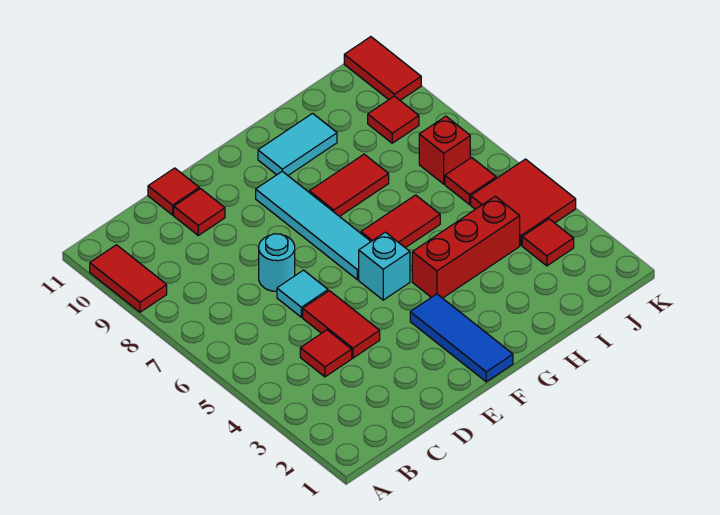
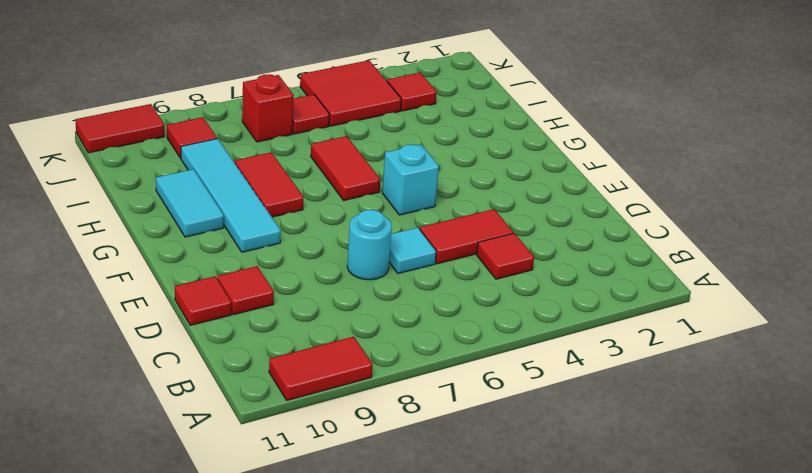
blue 1x3 tile [410,294,513,382] -> none
cyan 1x4 tile [256,171,371,280] -> cyan 1x4 tile turned to [181,139,281,252]
red 1x3 brick [412,196,520,298] -> none

